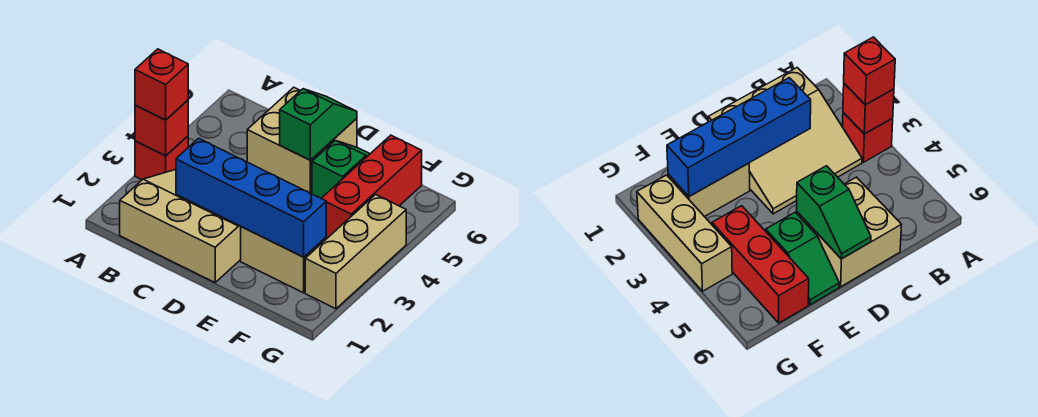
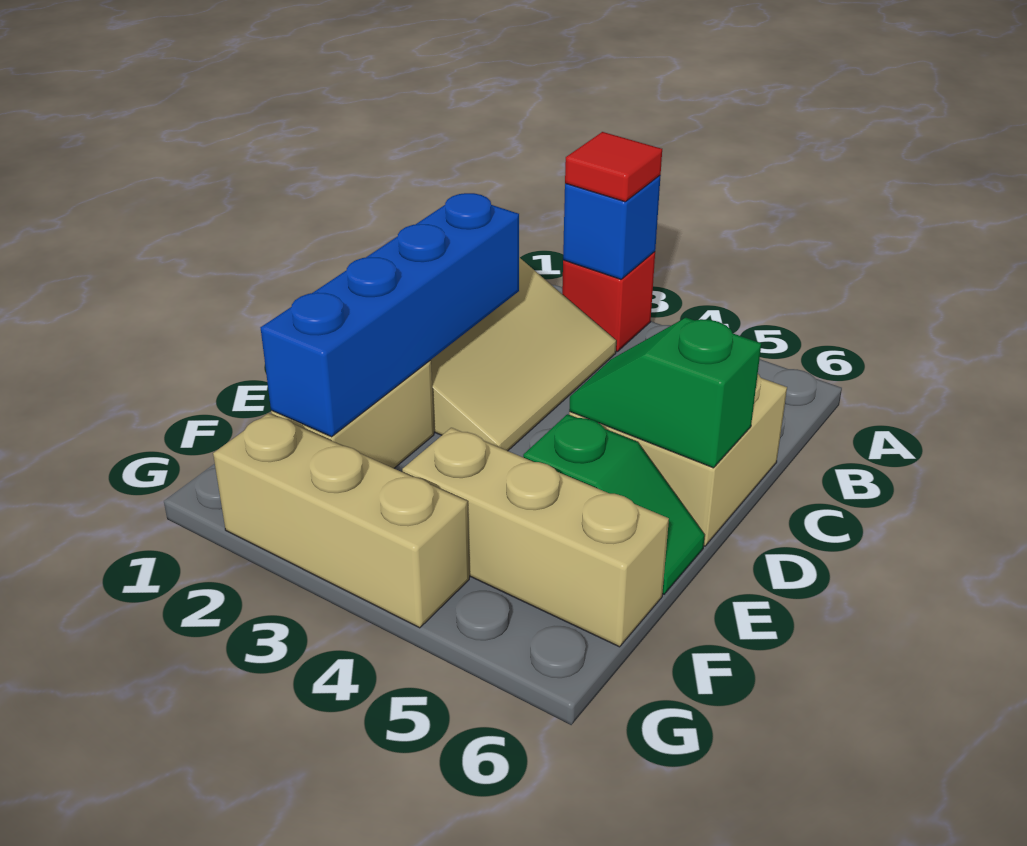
red 1x1 brick [135,100,188,156] -> blue 1x1 brick [563,176,660,279]
red 1x1 brick [135,49,188,120] -> red 1x1 tile [565,132,662,202]
green 1x2 slope [280,89,357,160] -> green 1x2 slope turned to [569,318,761,468]
red 1x3 brick [321,135,422,238] -> tan 1x3 brick [402,428,669,647]

